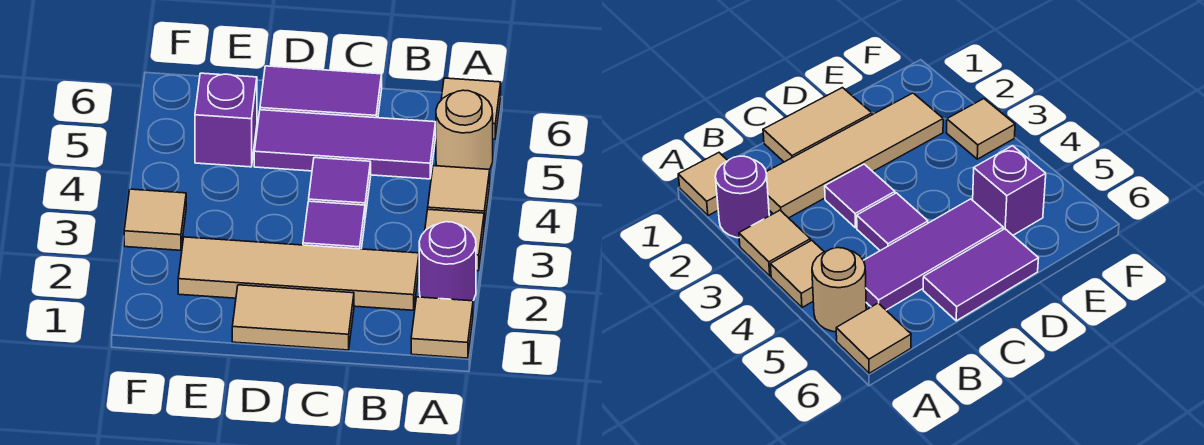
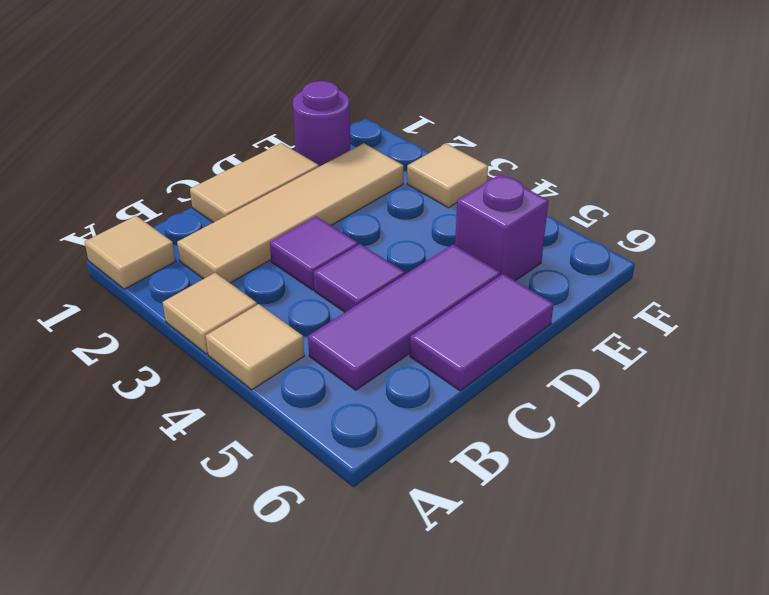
purple 1x1 round brick [419,222,476,301] -> purple 1x1 round brick moved to [293,81,350,167]
tan 1x1 round brick [436,90,493,169] -> none
tan 1x1 tile [441,78,501,139] -> none

